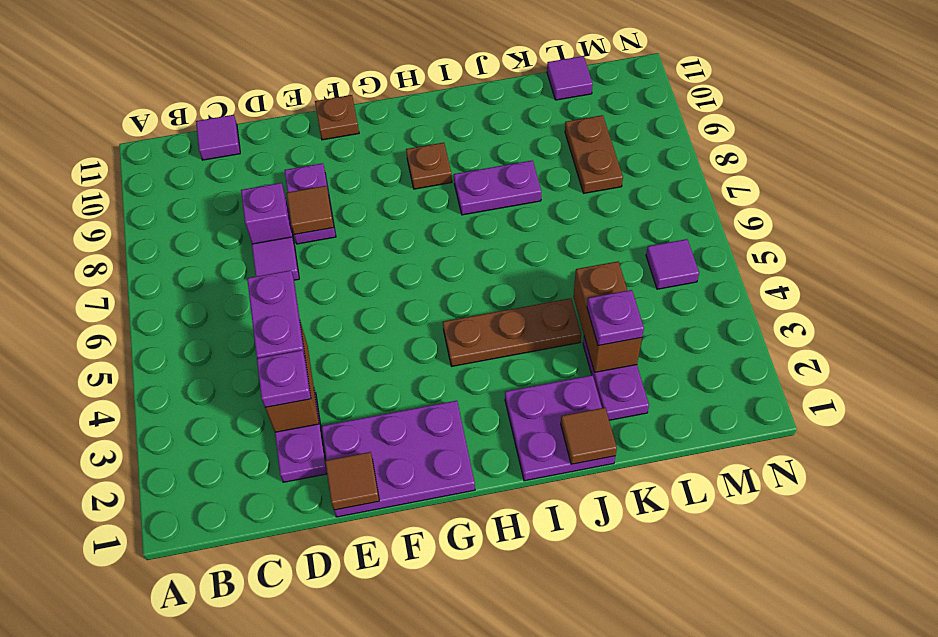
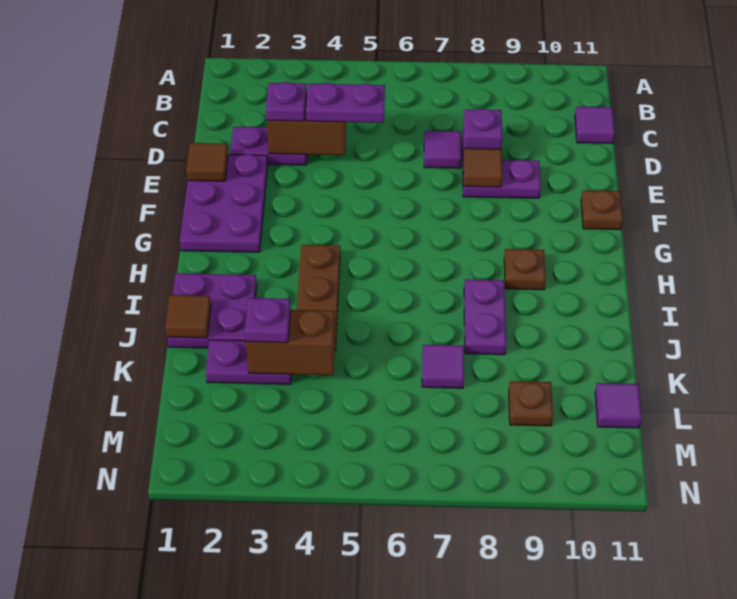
brown 1x2 plate [565,115,623,193] -> brown 1x1 plate [509,381,553,426]
purple 1x1 tile [646,239,699,289] -> purple 1x1 tile moved to [422,345,464,388]

